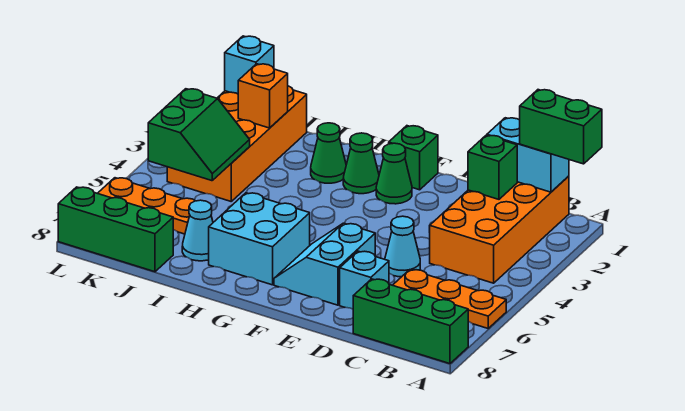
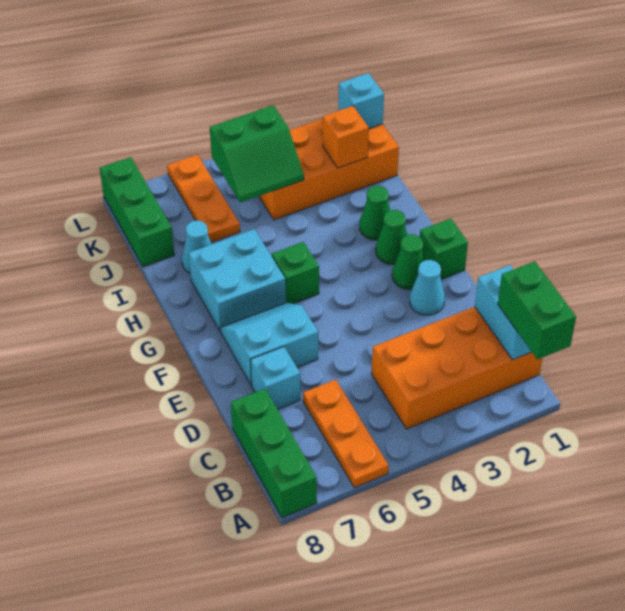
green 1x1 brick [468,135,517,199] -> green 1x1 brick moved to [272,242,319,304]
cyan 1x1 cone [385,216,420,277] -> cyan 1x1 cone moved to [410,260,445,315]

